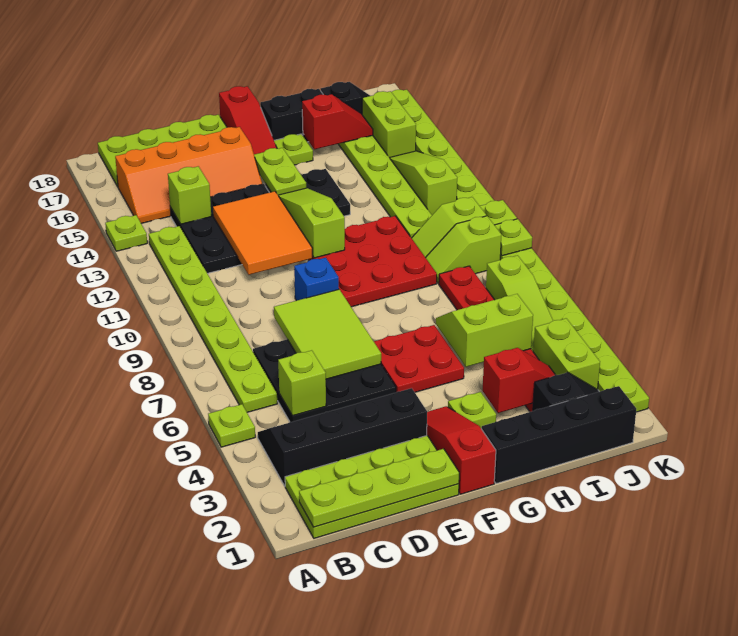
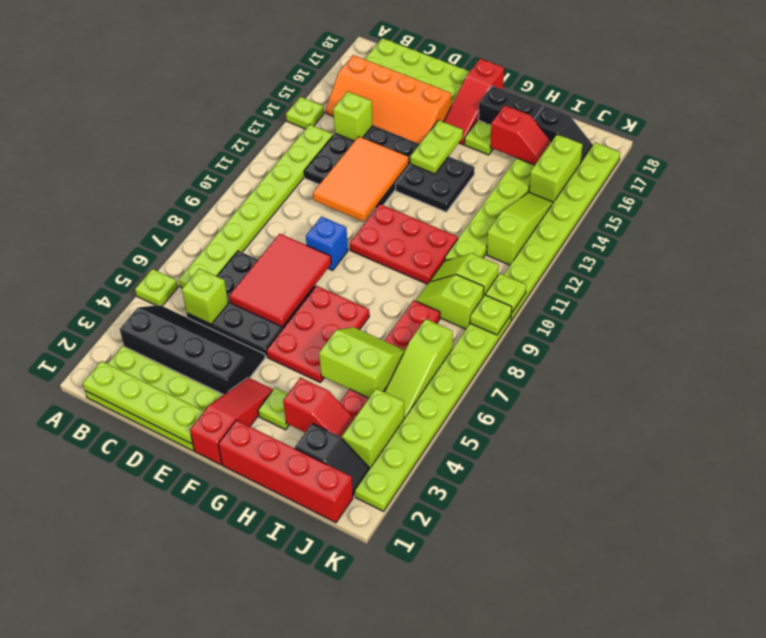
lime 2x3 tile [274,289,381,379] -> red 2x3 tile [229,234,331,327]
red 2x2 plate [374,325,464,392] -> red 2x3 plate [266,286,369,382]
red 3x3 plate [308,216,437,307] -> red 2x3 plate [350,204,458,284]
lime 1x3 slope [278,188,345,258] -> none
black 1x4 brick [481,386,636,484] -> red 1x4 brick [218,420,353,523]

